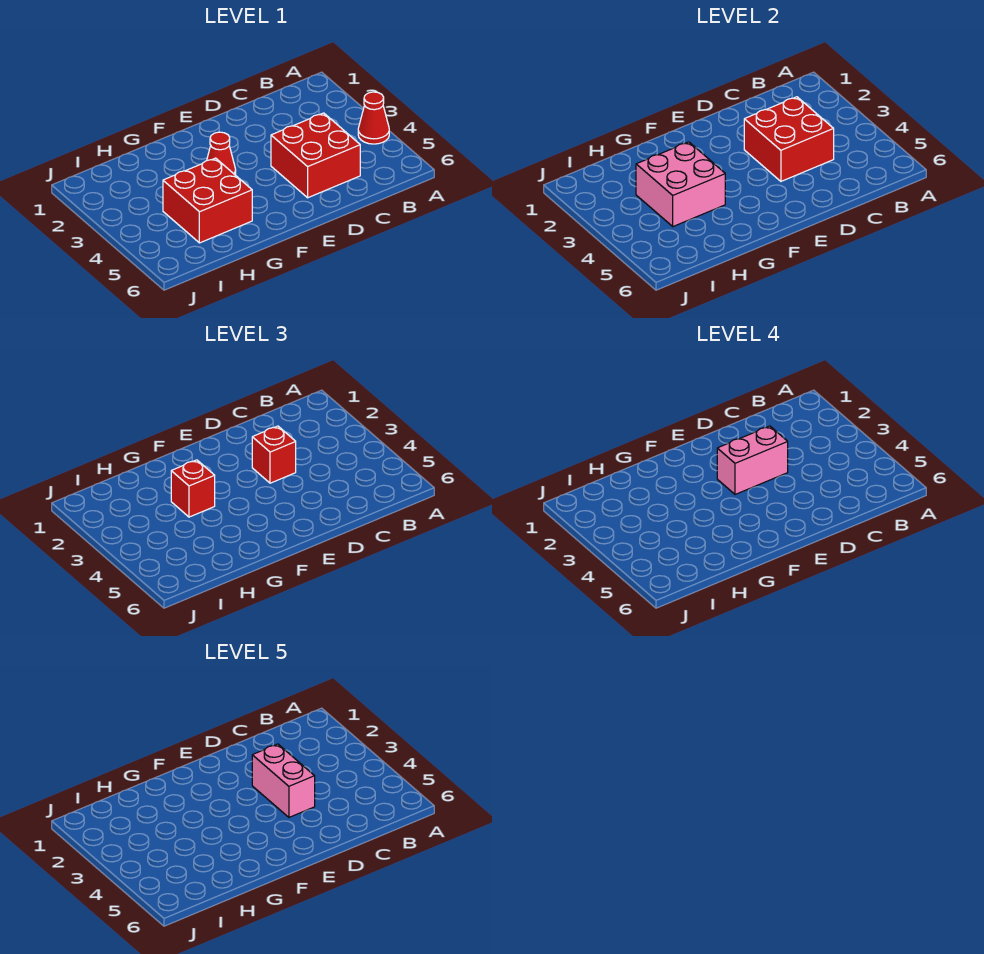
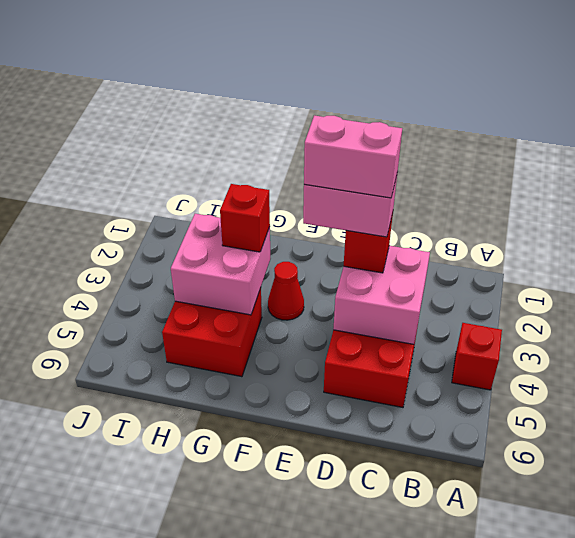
red 1x1 cone [358,92,389,144] -> red 1x1 brick [452,323,502,390]
red 2x2 brick [744,97,834,181] -> pink 2x2 brick [333,246,430,344]
pink 1x2 brick [252,744,315,817] -> pink 1x2 brick turned to [304,115,402,198]

